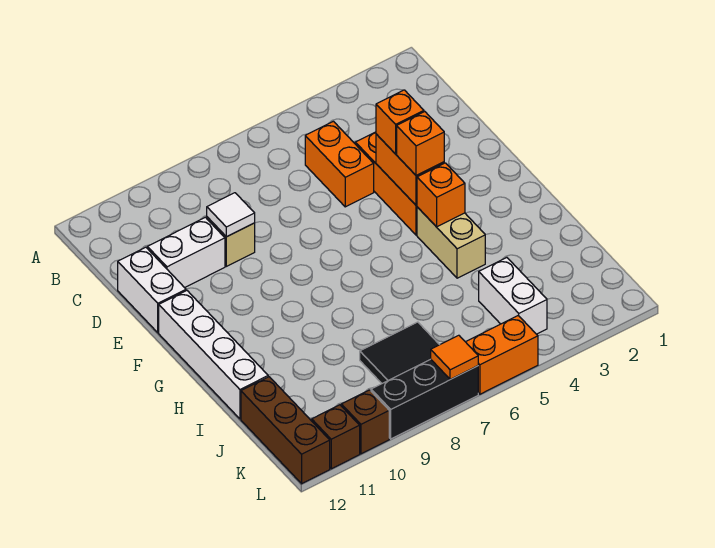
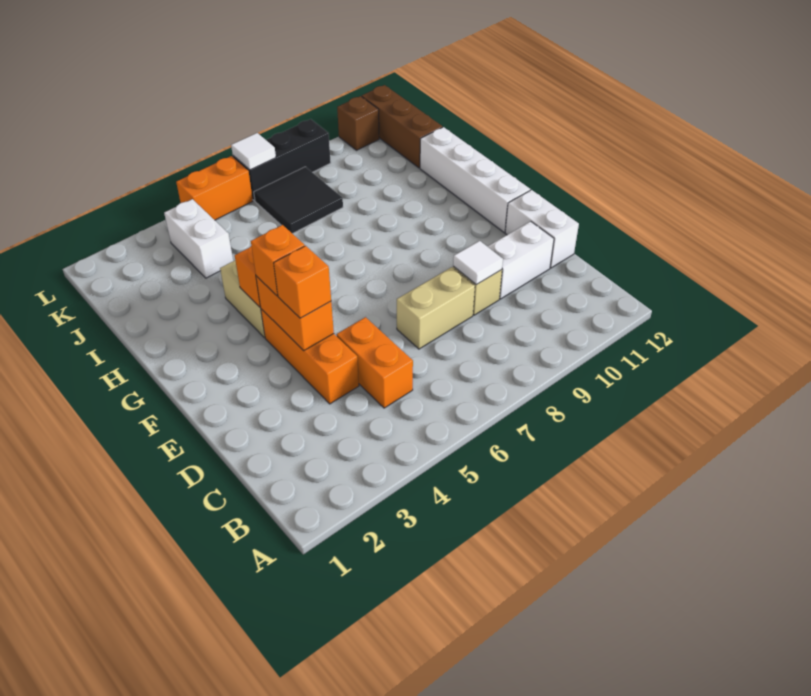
none -> tan 1x2 brick [397,267,475,349]
orange 1x1 tile [431,335,478,379] -> white 1x1 tile [231,133,276,170]
brown 1x1 brick [341,390,389,454] -> none

